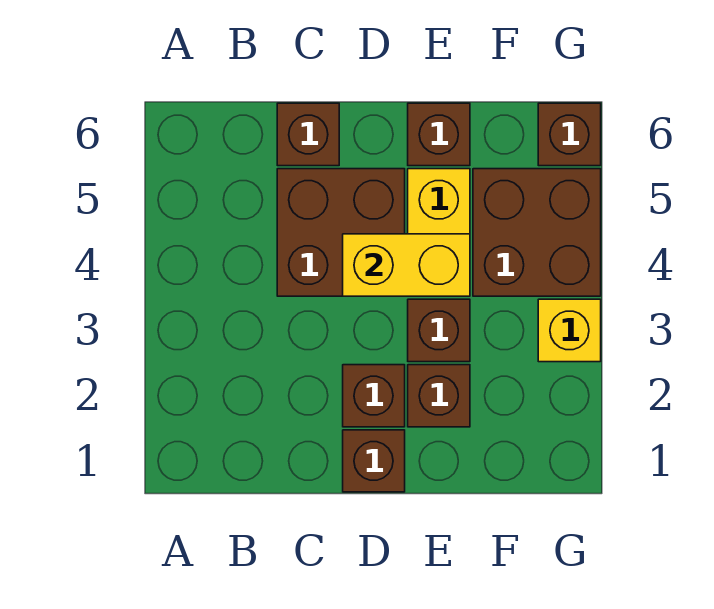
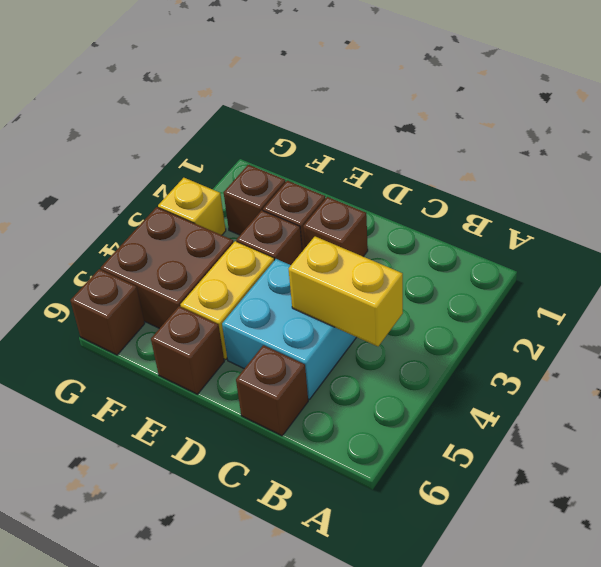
brown 2x2 brick [277,169,405,296] -> cyan 2x2 brick [222,259,356,399]
brown 1x1 brick [343,430,405,492] -> brown 1x1 brick moved to [224,165,286,235]
yellow 1x2 brick [343,234,470,296] -> yellow 1x2 brick moved to [288,237,403,346]

